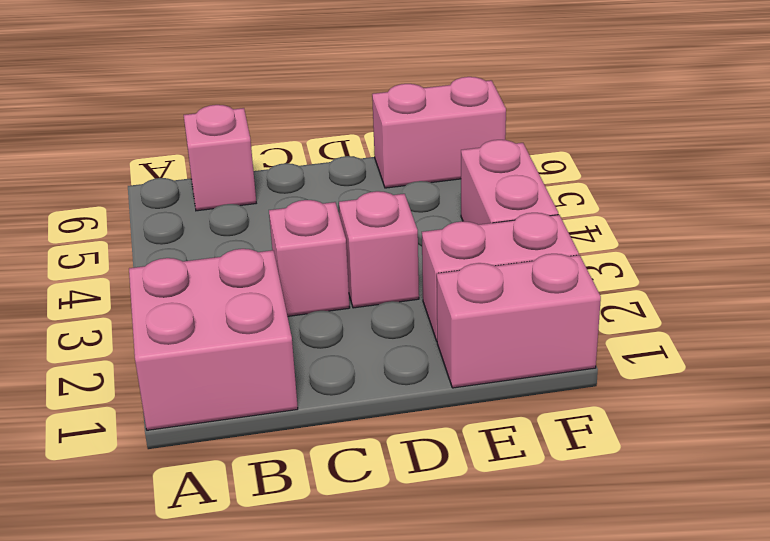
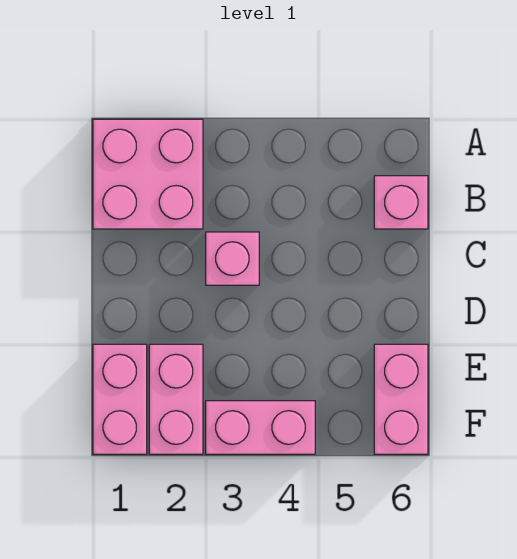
pink 1x1 brick [339,191,419,308] -> none

